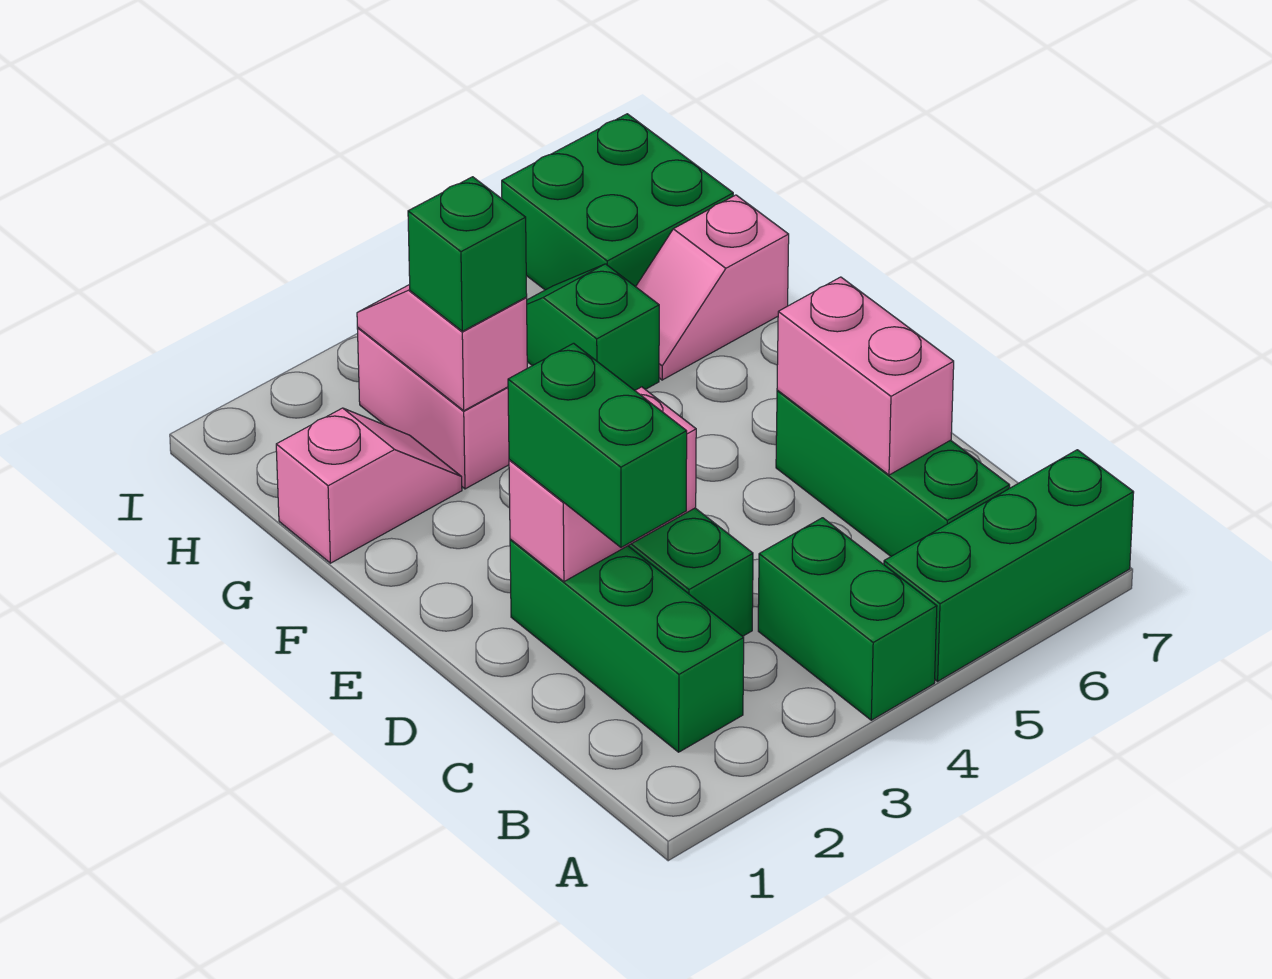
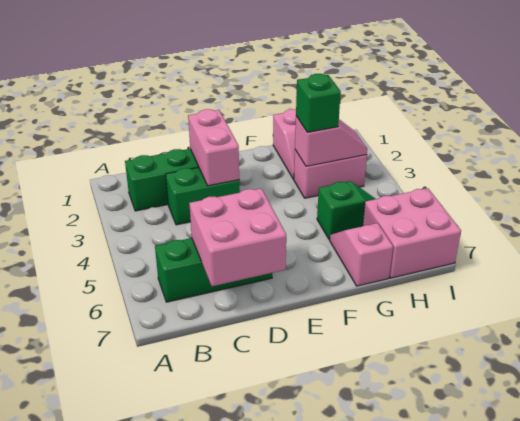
green 1x2 brick [758,518,937,720] -> none
green 1x3 brick [884,450,1134,681] -> none
green 1x2 brick [508,343,687,547] -> none
pink 1x2 brick [777,277,954,475] -> pink 2x2 brick [189,188,286,286]
green 2x2 brick [502,114,733,290] -> pink 2x2 brick [363,188,461,278]

